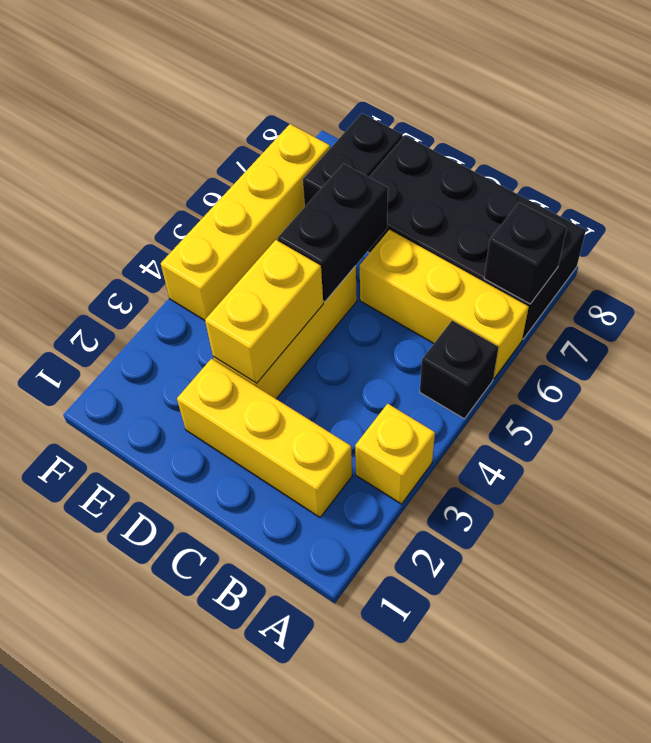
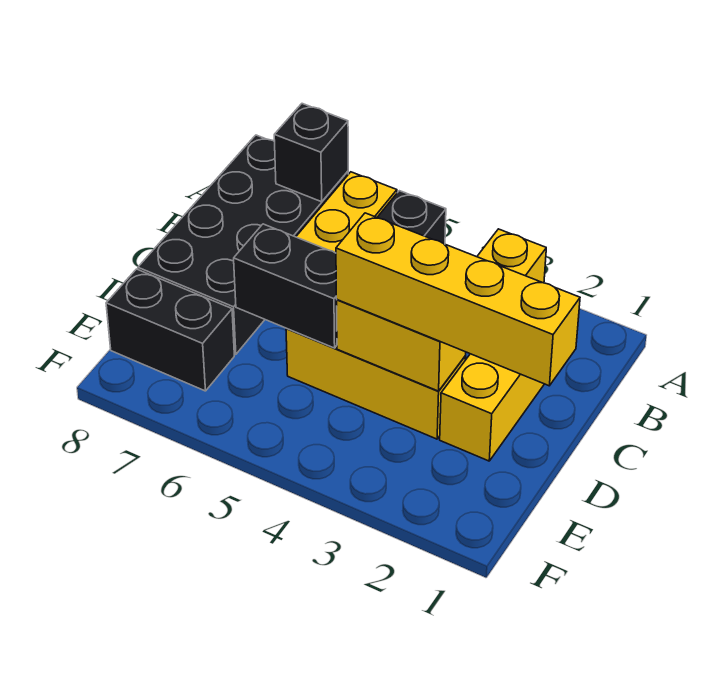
yellow 1x4 brick [161,124,330,320] -> yellow 1x4 brick moved to [336,213,580,386]

